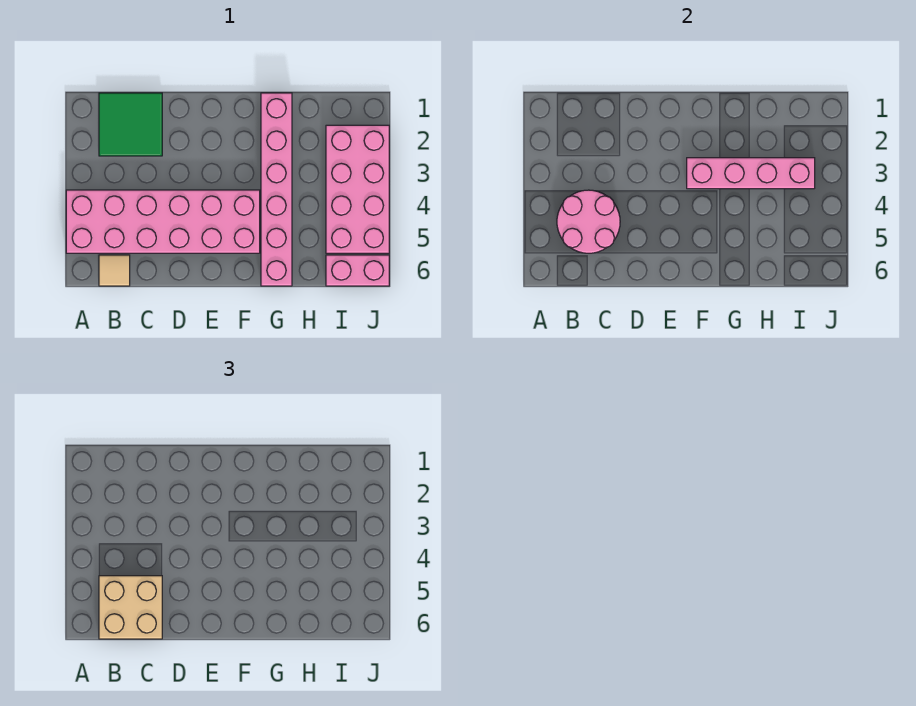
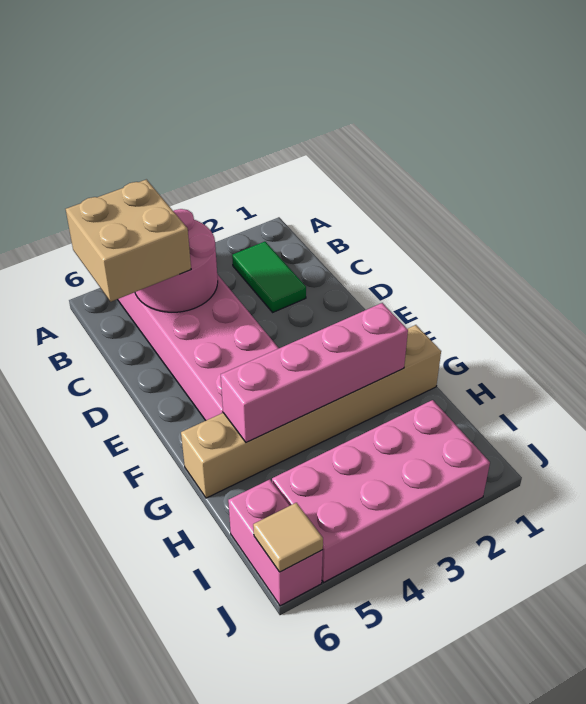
green 2x2 tile [99,93,162,156] -> green 1x2 tile [232,242,306,312]
tan 1x1 tile [99,255,130,286] -> tan 1x1 tile moved to [253,503,323,572]
pink 1x4 brick [687,158,815,189] -> pink 1x4 brick turned to [221,303,408,443]
pink 1x6 brick [261,93,292,286] -> tan 1x6 brick [181,325,441,498]

